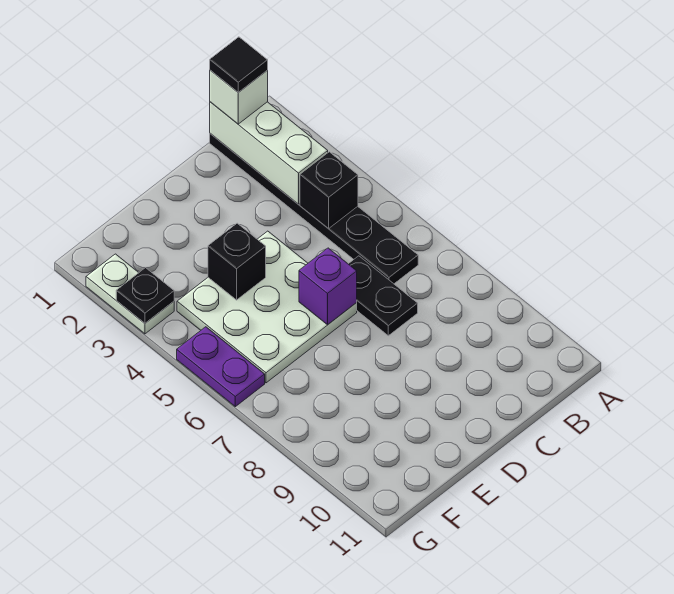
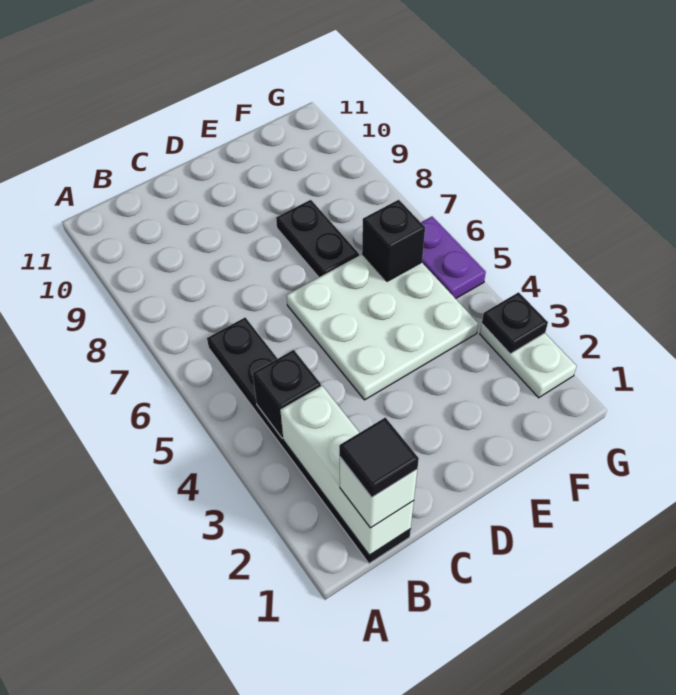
black 1x2 plate [349,256,418,336] -> black 1x2 plate moved to [276,200,359,277]
purple 1x1 brick [299,248,357,325] -> none
black 1x1 brick [208,223,266,300] -> black 1x1 brick moved to [362,200,425,281]

